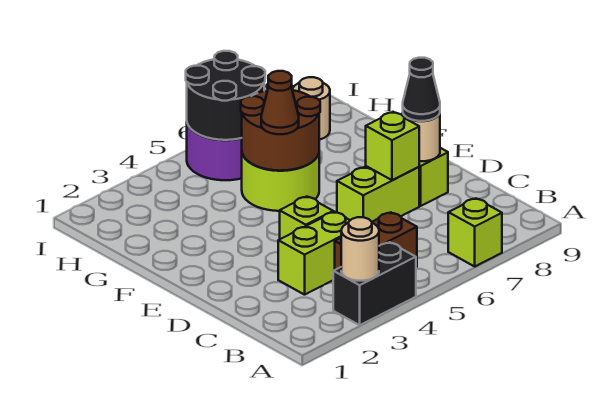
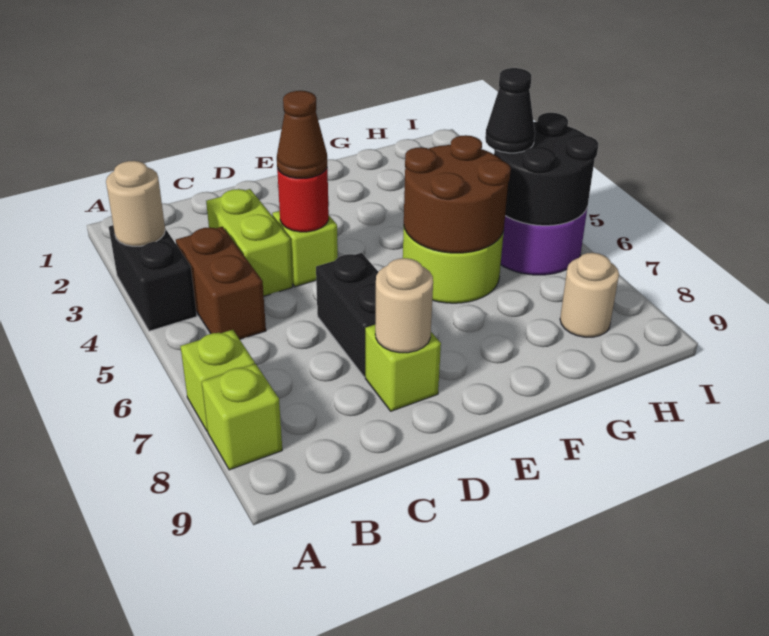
none -> red 1x1 round brick [277,169,329,232]
lime 1x2 brick [337,166,419,222] -> black 1x2 brick [316,253,378,377]
lime 1x1 brick [366,112,419,180] -> lime 1x1 brick moved to [202,364,282,470]
black 1x1 cone [403,58,440,121] -> black 1x1 cone moved to [485,68,535,153]
brown 1x1 cone [261,71,299,134] -> brown 1x1 cone moved to [277,91,327,178]

